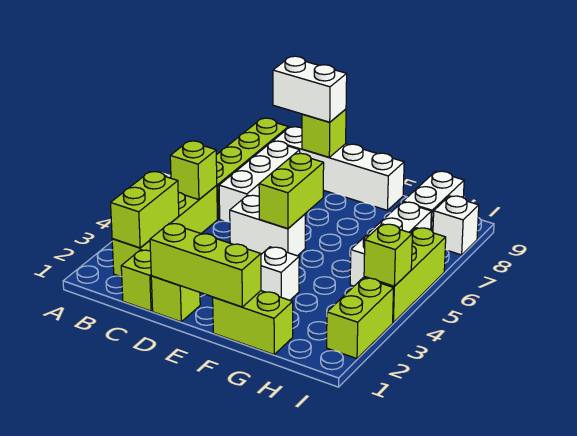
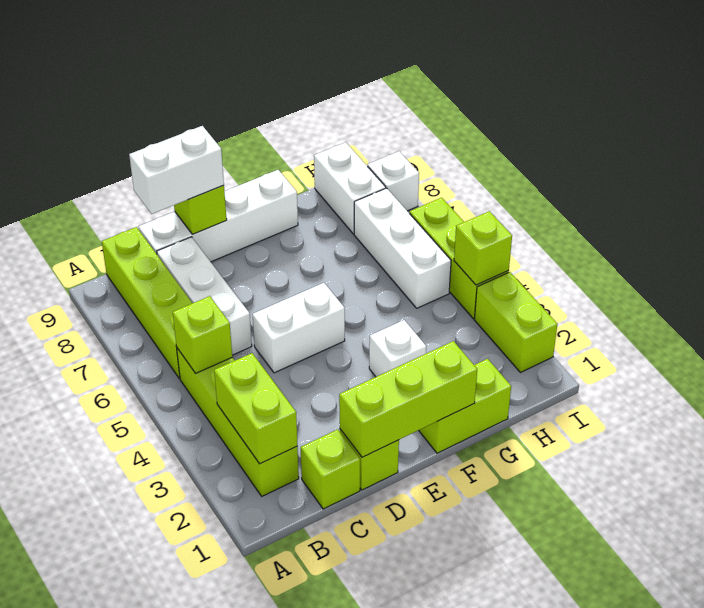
lime 1x2 brick [259,153,324,229] -> none

